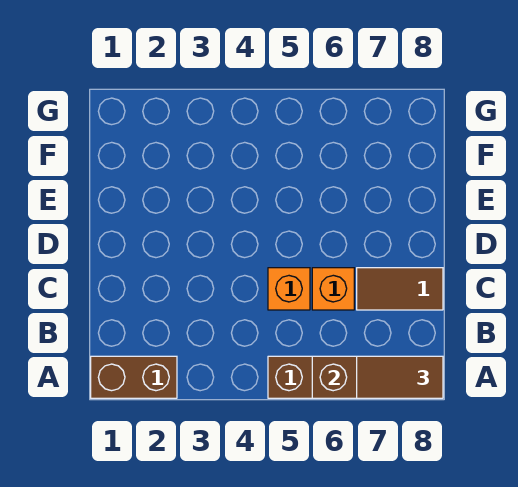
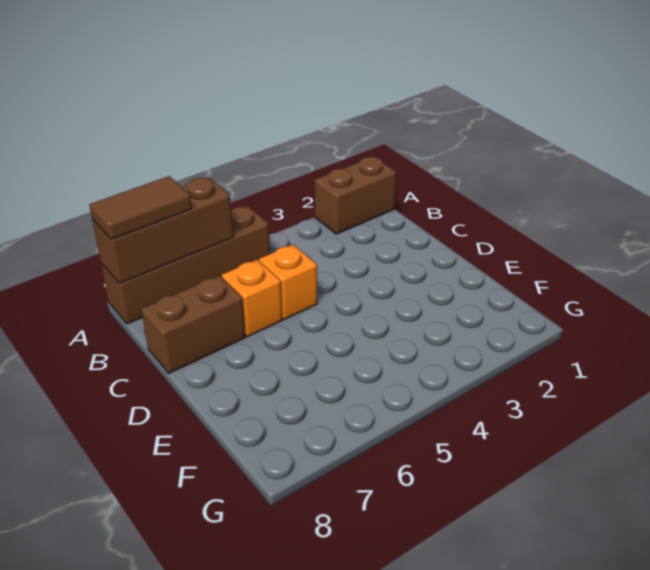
brown 1x2 tile [357,268,443,310] -> brown 1x2 brick [141,276,245,373]

